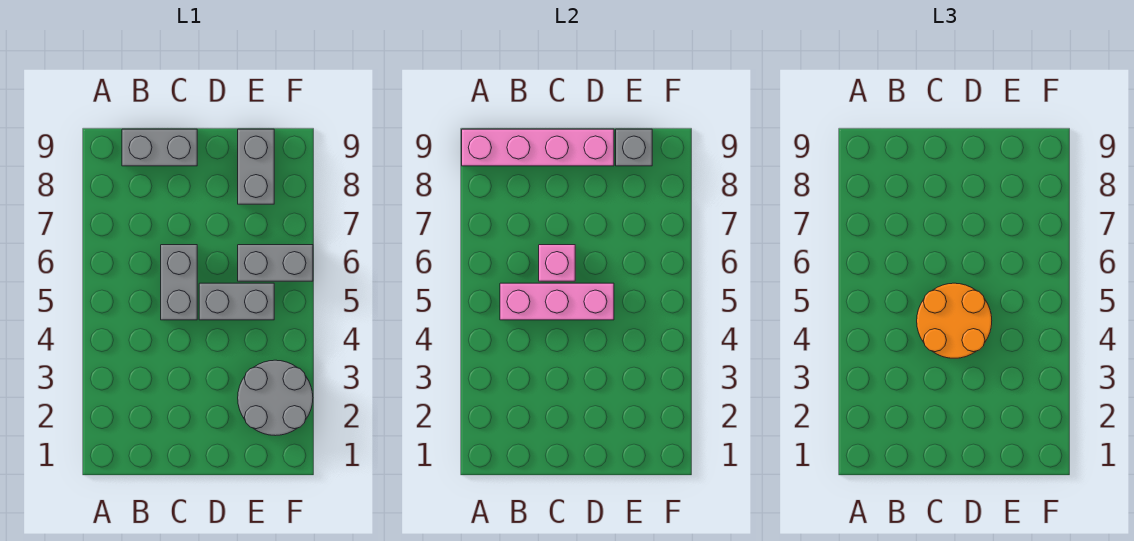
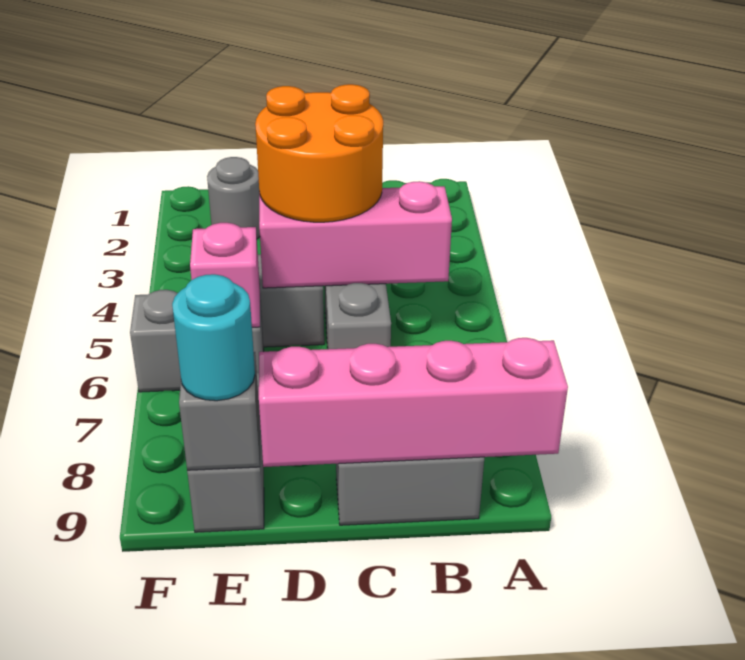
pink 1x1 brick [539,245,575,281] -> pink 1x1 brick moved to [190,223,260,327]
grey 2x2 round brick [238,360,313,436] -> grey 1x1 round brick [207,157,260,239]
none -> cyan 1x1 round brick [172,274,255,401]

